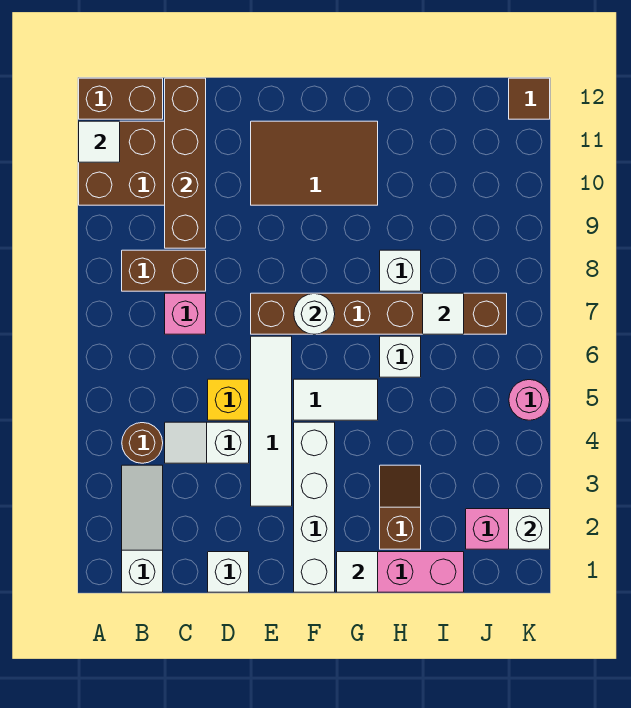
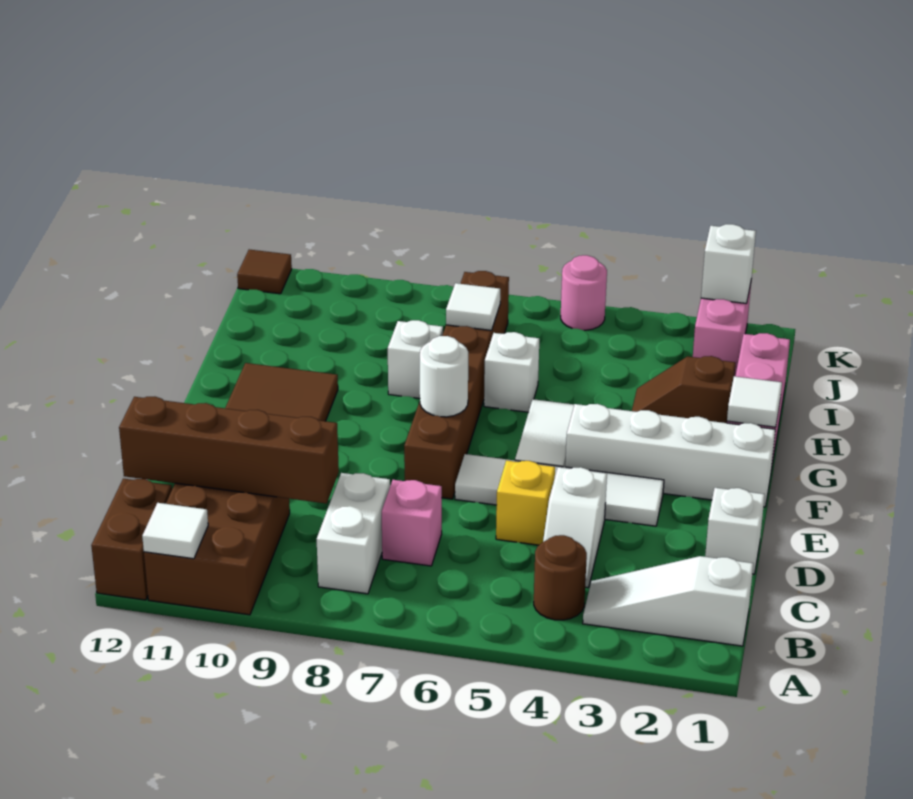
brown 1x2 brick [122,250,206,291] -> white 1x2 brick [317,473,390,594]

